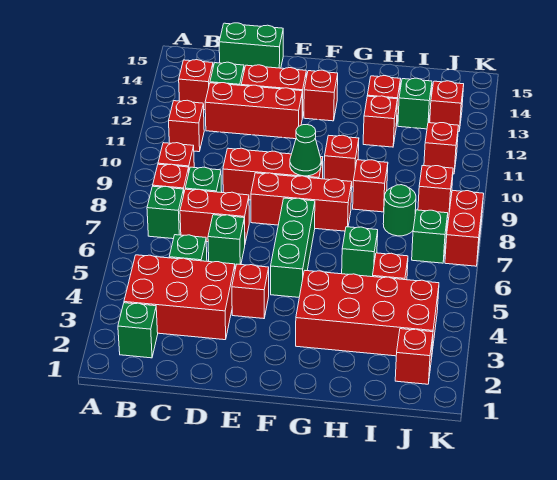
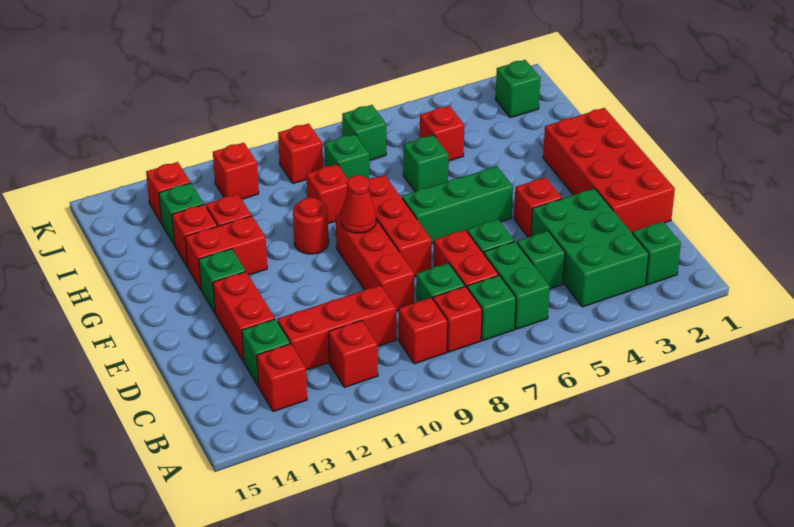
red 2x3 brick [124,255,235,340] -> green 2x3 brick [531,188,649,307]
red 1x3 brick [205,83,303,139] -> red 1x3 brick turned to [277,285,396,370]
green 1x2 brick [219,23,283,70] -> green 1x2 brick moved to [484,242,550,329]
green 1x1 cone [290,125,321,176] -> red 1x1 cone [341,175,376,233]
red 1x1 brick [304,70,338,121] -> green 1x1 brick [199,249,246,313]
red 2x4 brick [296,271,439,356] -> red 2x4 brick moved to [543,108,675,233]
red 1x1 brick [324,135,359,187] -> red 1x1 round brick [293,197,329,254]
green 1x1 round brick [383,185,416,236] -> green 1x1 brick [325,134,369,179]
red 1x1 brick [395,329,433,384] -> green 1x1 brick [495,60,540,118]
red 1x2 brick [445,190,484,266] -> red 1x2 brick moved to [185,216,267,289]

